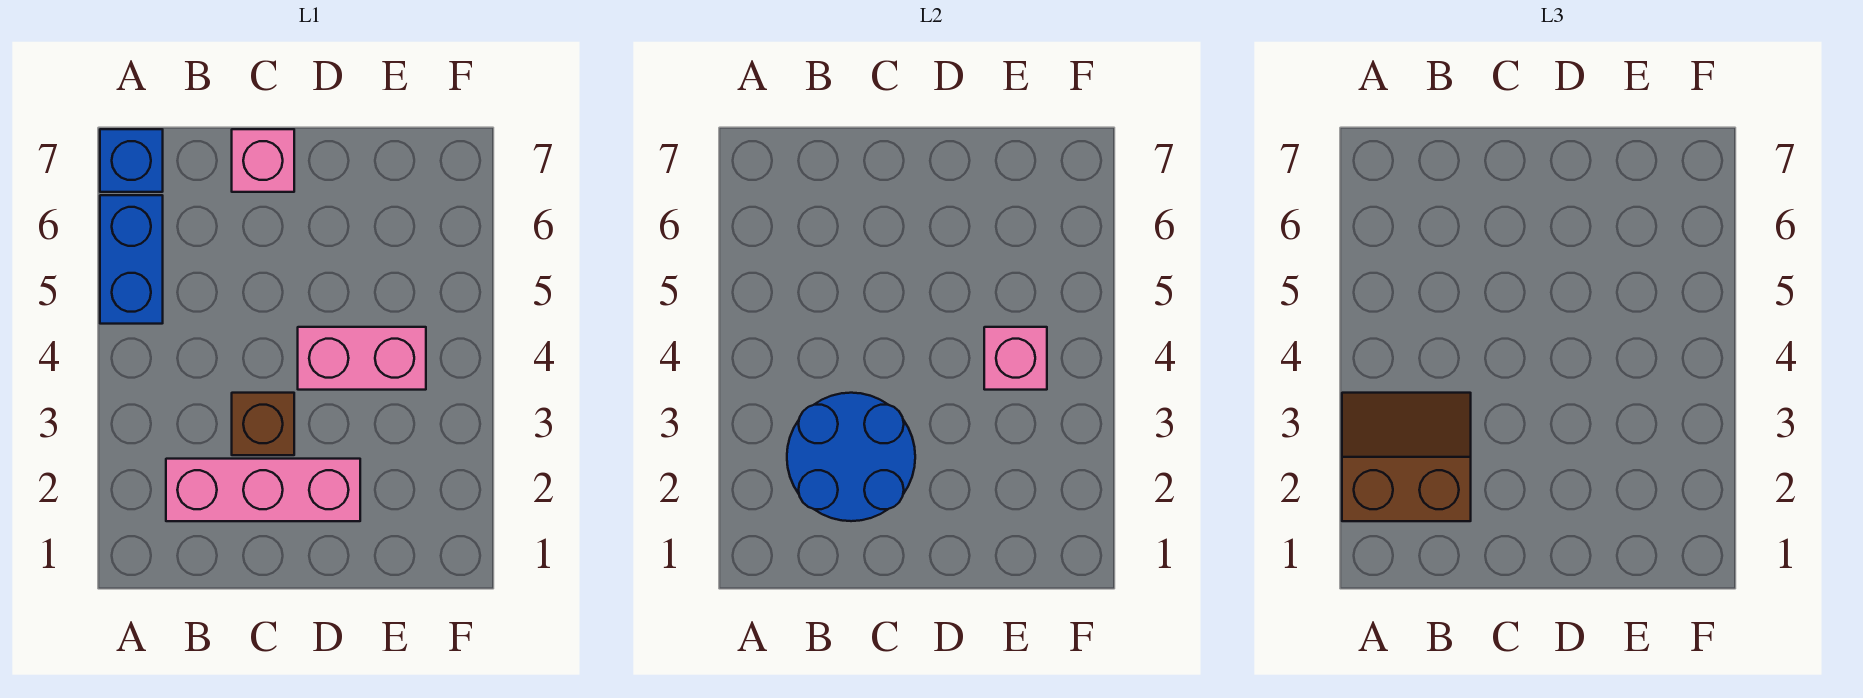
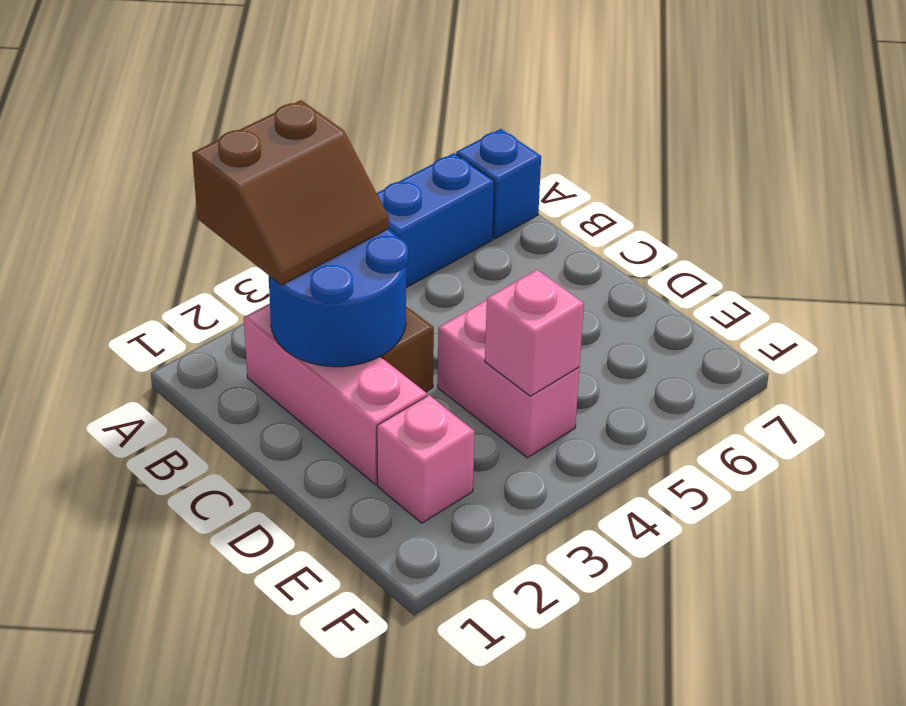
brown 2x2 slope [1342,393,1471,521] -> brown 2x2 slope turned to [192,100,389,285]
pink 1x1 brick [232,129,294,192] -> pink 1x1 brick moved to [377,395,475,523]

